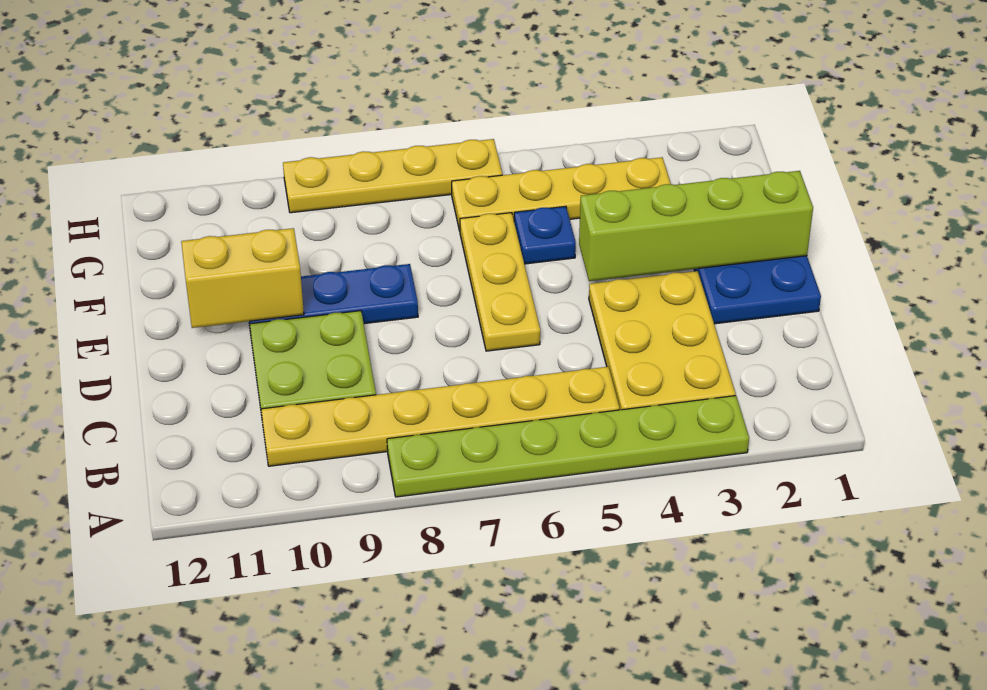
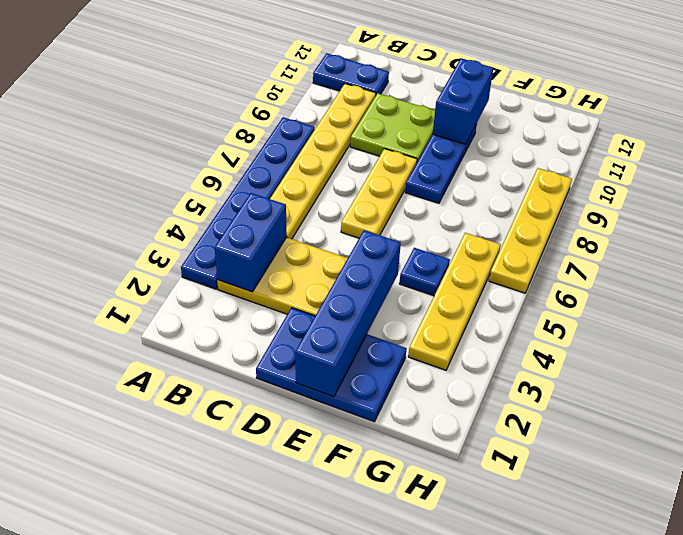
lime 1x6 plate [387,396,749,497] -> blue 1x6 plate [181,117,315,289]
none -> blue 1x2 plate [313,53,389,95]
none -> blue 1x2 brick [215,193,287,292]
yellow 1x3 plate [460,213,540,351] -> yellow 1x3 plate turned to [341,149,417,238]
lime 1x4 brick [579,171,813,281] -> blue 1x4 brick [295,230,401,397]
yellow 1x2 brick [181,228,304,328] -> blue 1x2 brick [433,58,493,144]

